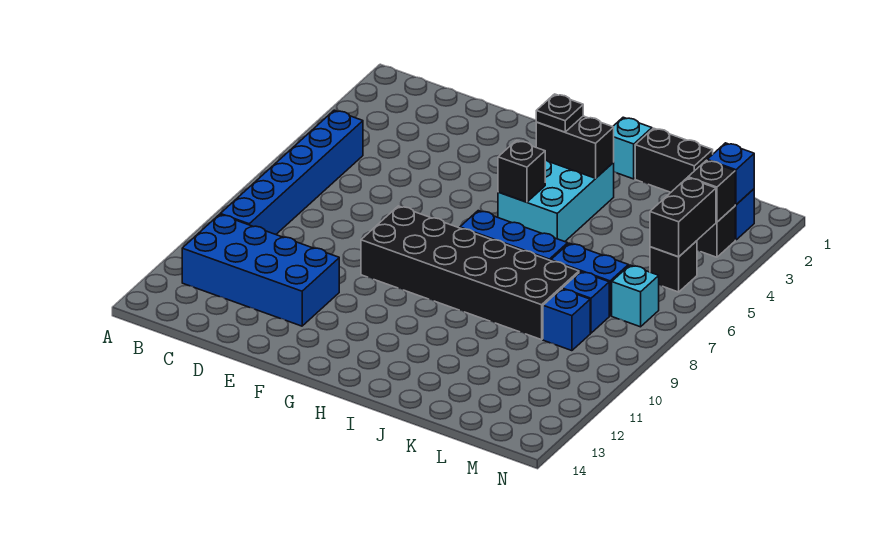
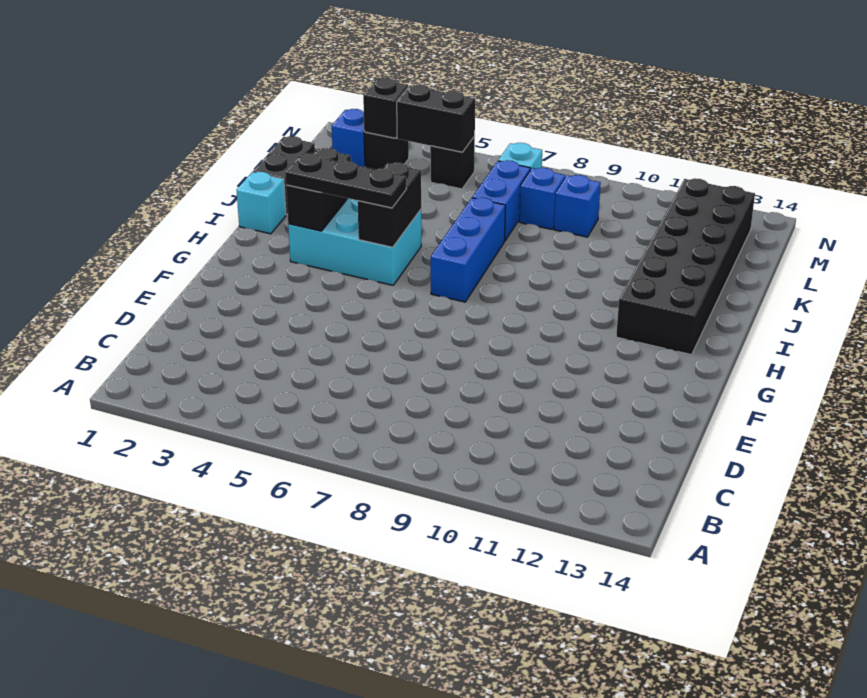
blue 1x6 brick [220,110,363,234] -> none
blue 2x4 brick [182,214,339,326] -> none
black 2x6 brick [361,206,579,340] -> black 2x6 brick moved to [616,178,755,355]
black 1x1 plate [536,94,583,132] -> black 1x3 plate [285,153,406,208]
black 1x1 brick [498,141,545,202] -> black 1x2 brick [358,163,421,247]
blue 1x1 brick [707,143,754,205] -> none

